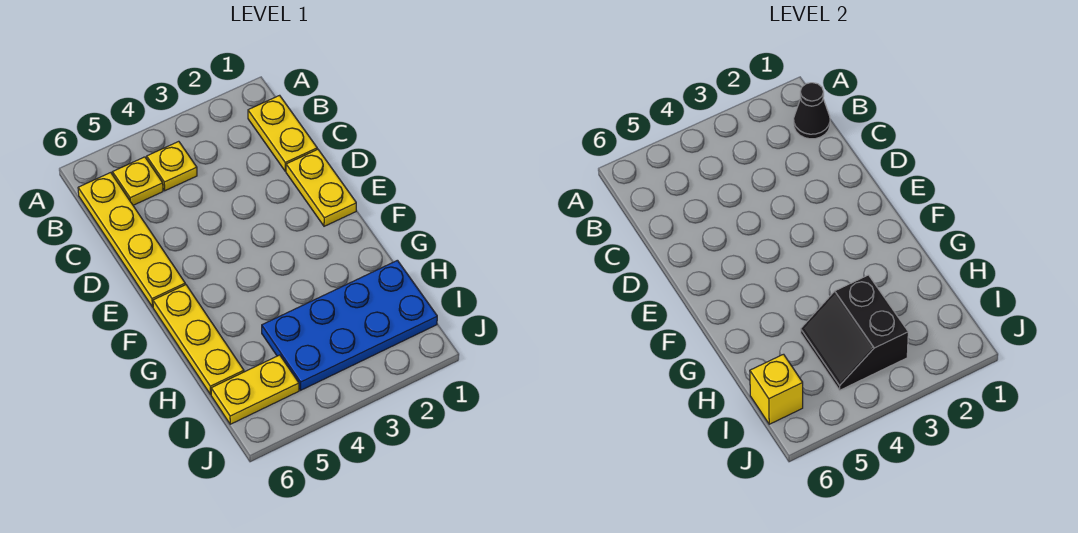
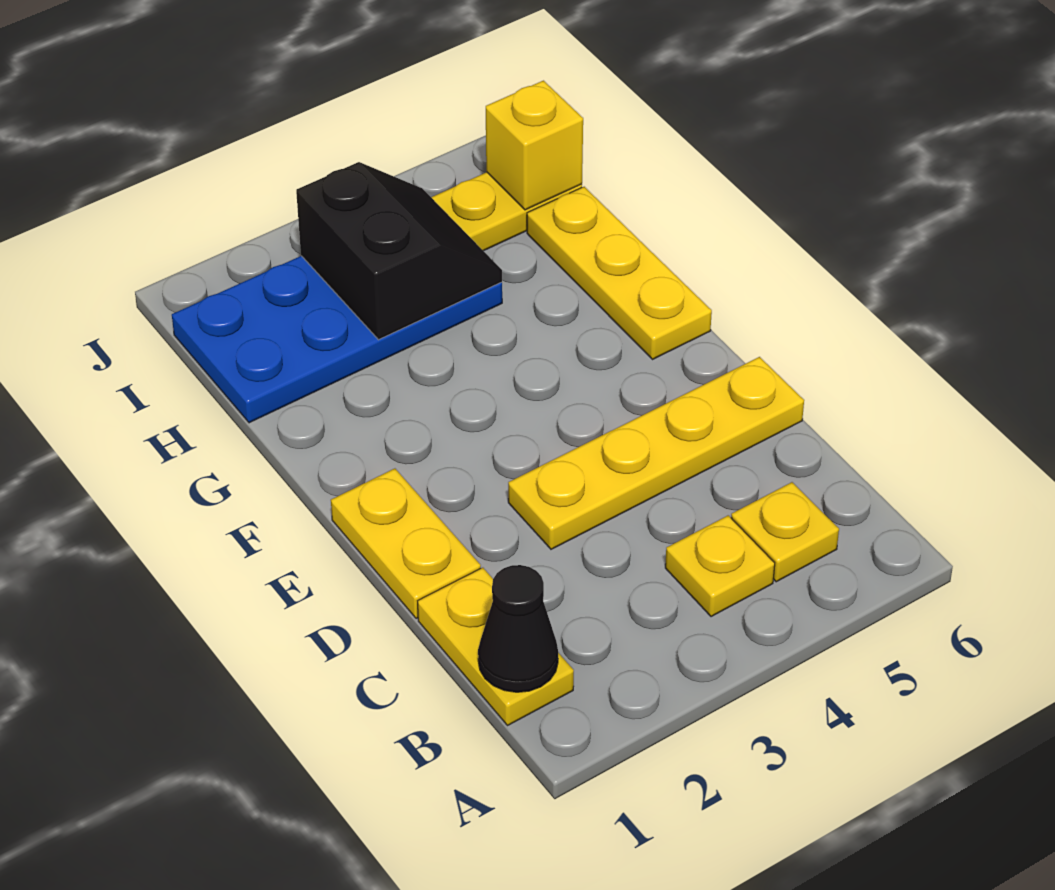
yellow 1x4 plate [78,173,185,307] -> yellow 1x4 plate turned to [508,357,804,549]

